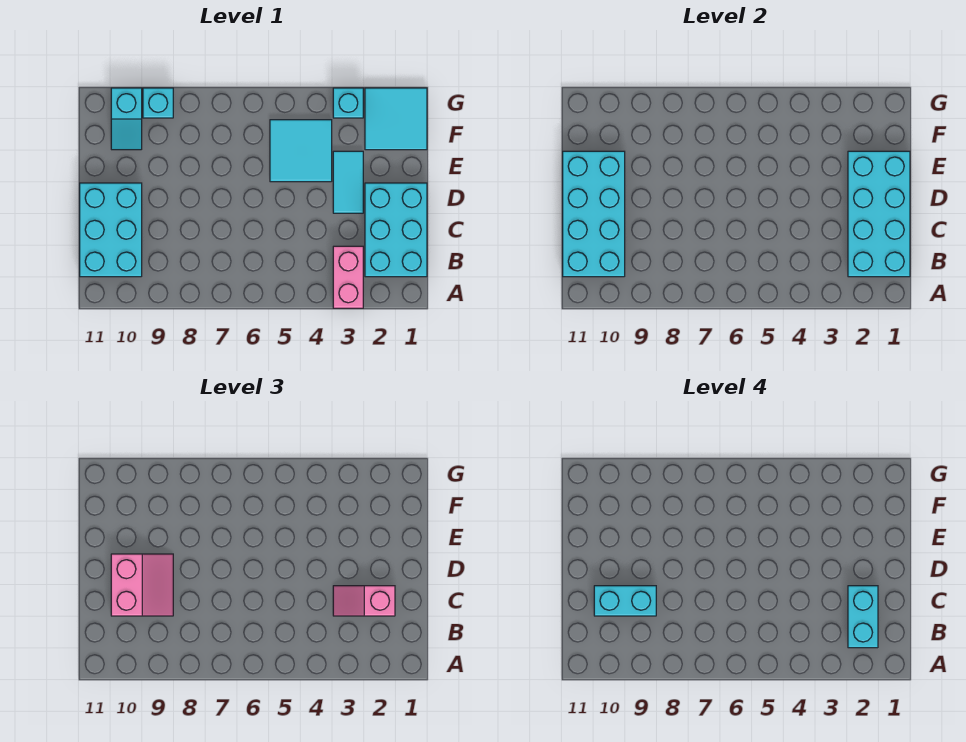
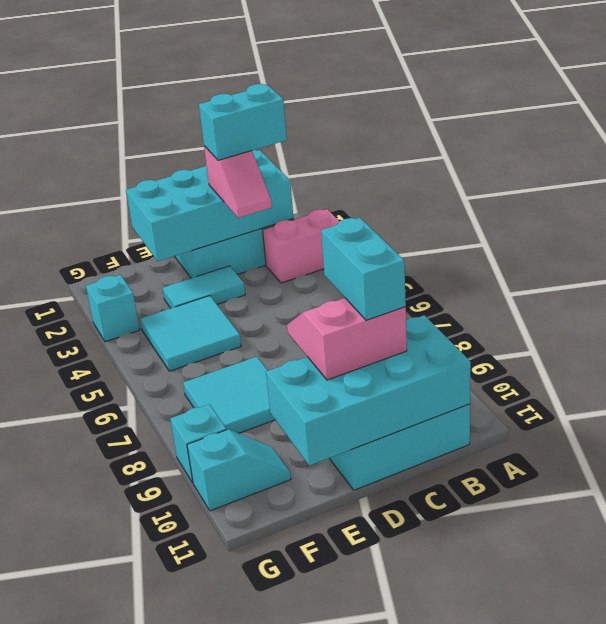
cyan 2x2 tile [365,88,427,150] -> cyan 2x2 tile moved to [183,357,275,434]

